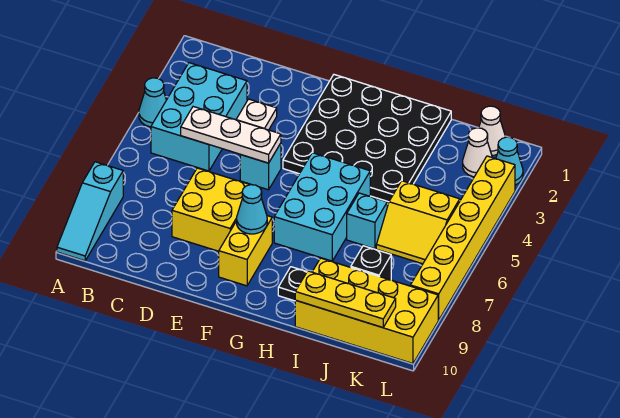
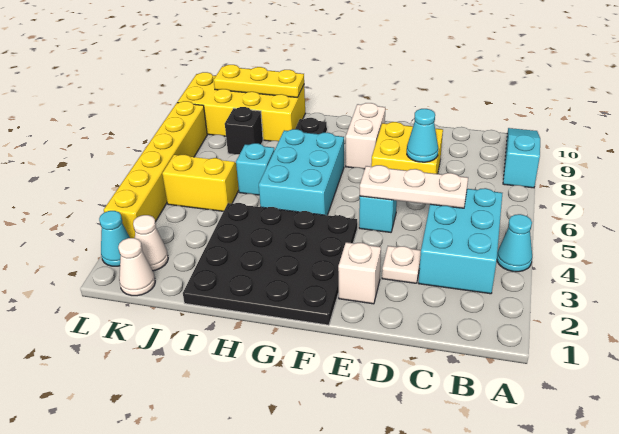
none -> white 1x1 brick [338,242,381,304]
yellow 1x2 brick [219,216,272,286] -> white 1x2 brick [346,103,385,169]
cyan 1x1 cone [237,185,267,234] -> cyan 1x1 cone moved to [407,109,438,162]

